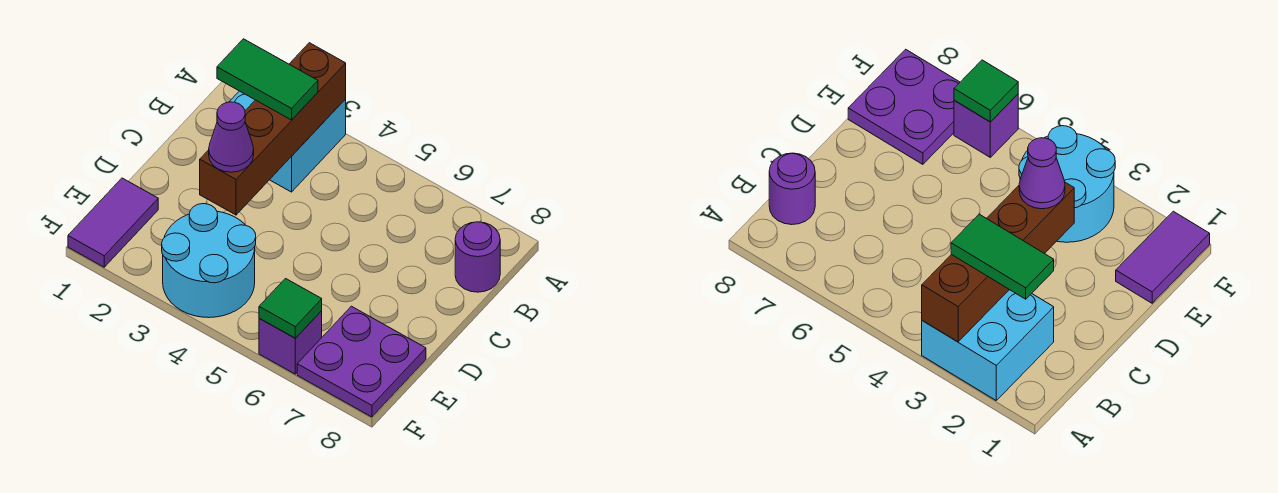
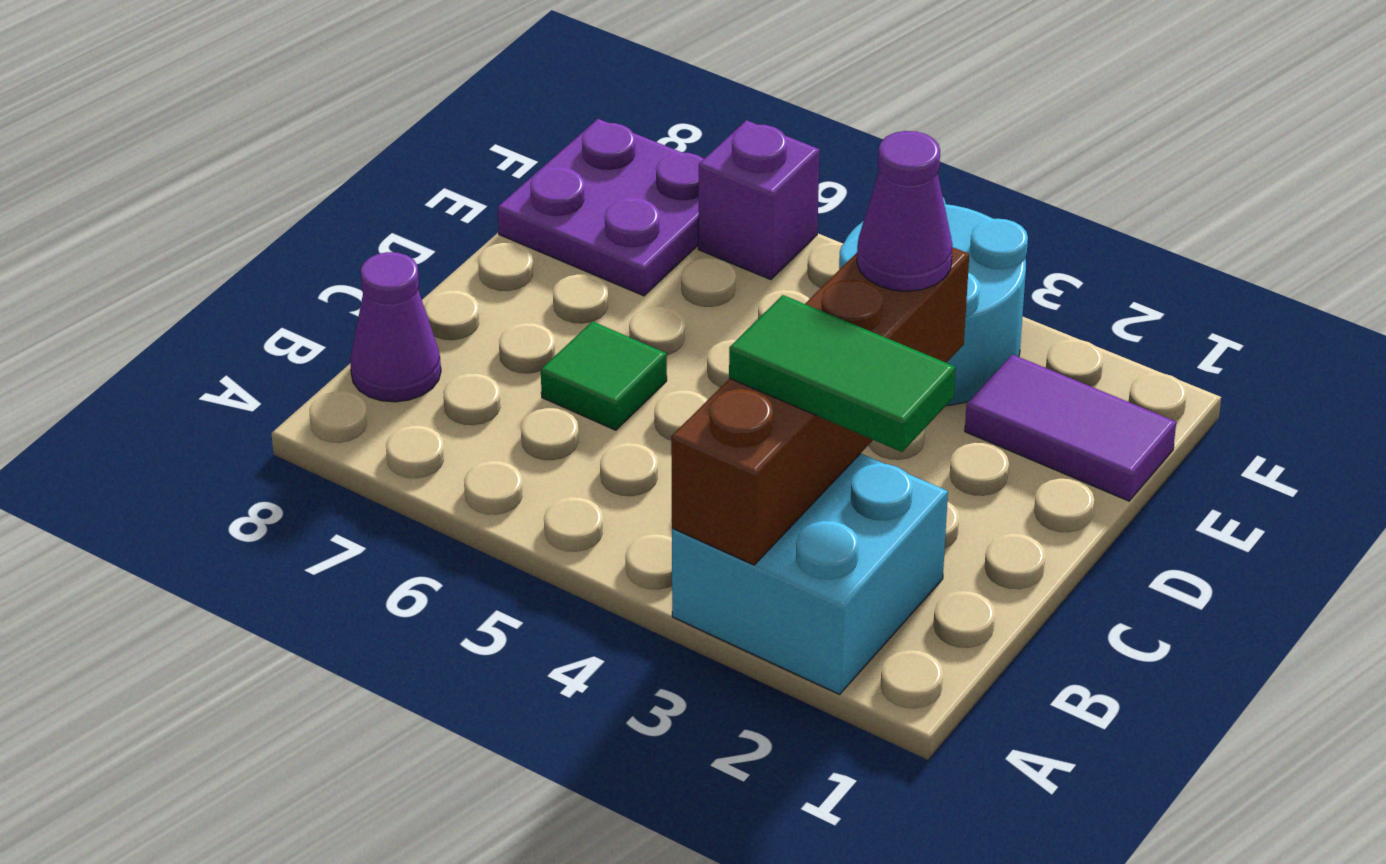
purple 1x1 round brick [455,222,500,292] -> purple 1x1 cone [350,252,441,402]
purple 1x2 tile [68,178,158,267] -> purple 1x2 tile turned to [965,355,1176,501]
green 1x1 tile [259,279,322,338] -> green 1x1 tile moved to [541,321,667,430]

